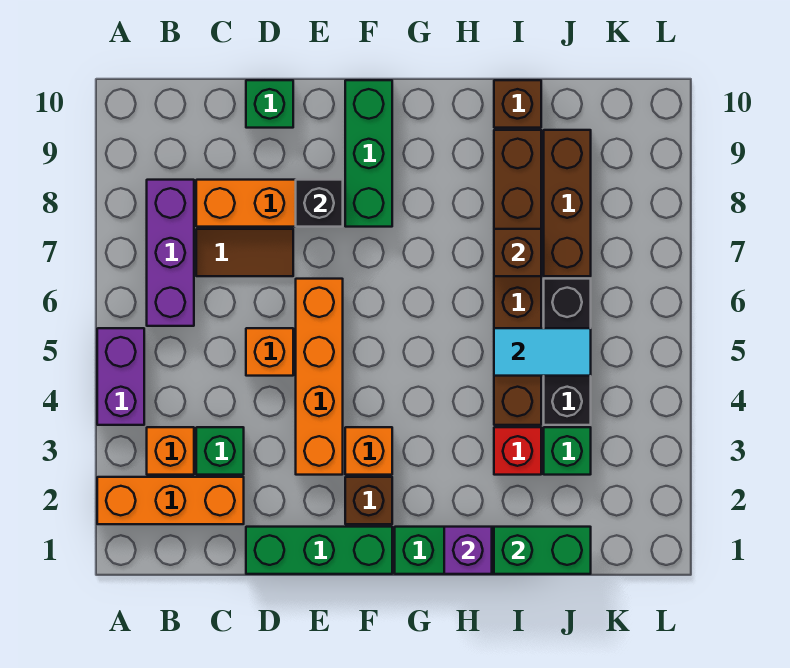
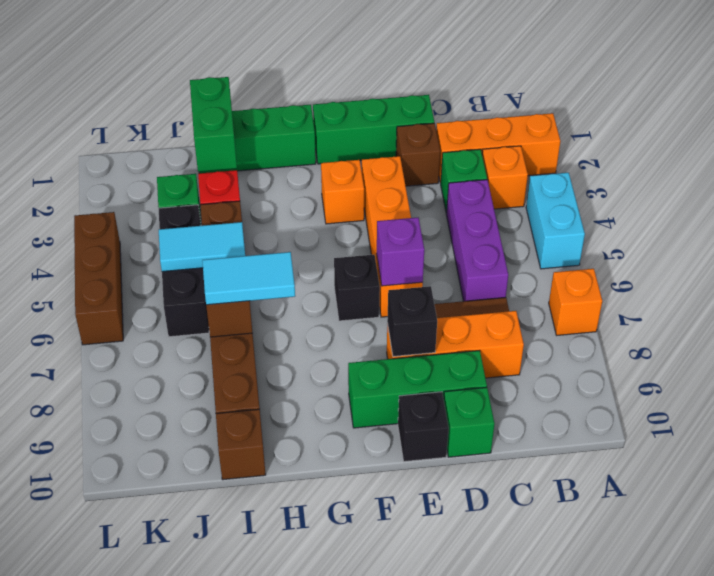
purple 1x2 brick [97,328,144,425] -> cyan 1x2 brick [526,173,585,269]
purple 1x3 brick [147,180,194,326] -> purple 1x3 brick moved to [446,180,508,301]
orange 1x1 brick [246,328,293,376] -> orange 1x1 brick moved to [549,269,602,335]
none -> black 1x1 brick [398,392,449,462]
brown 1x1 brick [345,477,392,524] -> brown 1x1 brick moved to [396,123,440,186]
none -> black 1x1 brick [334,255,380,321]
green 1x3 brick [345,80,392,227] -> green 1x3 brick turned to [348,351,487,428]
purple 1x1 brick [444,527,492,574] -> purple 1x1 brick moved to [377,218,424,286]
none -> cyan 1x2 tile [202,252,295,305]
green 1x2 brick [494,527,591,574] -> green 1x2 brick turned to [190,77,237,172]
brown 1x3 brick [544,130,591,276] -> brown 1x3 brick moved to [74,212,123,345]

